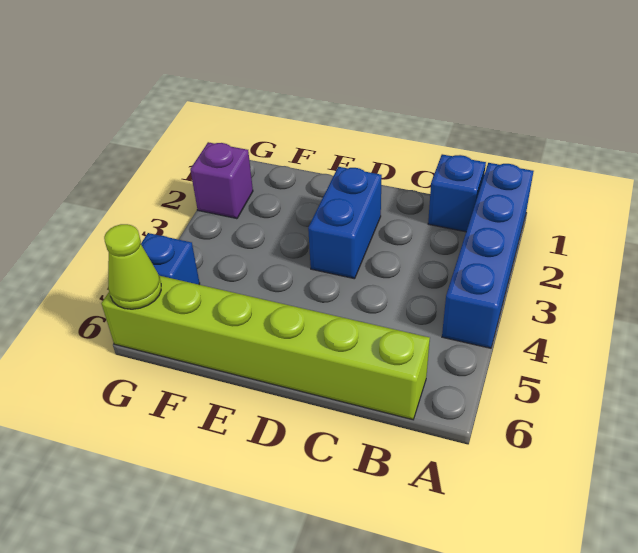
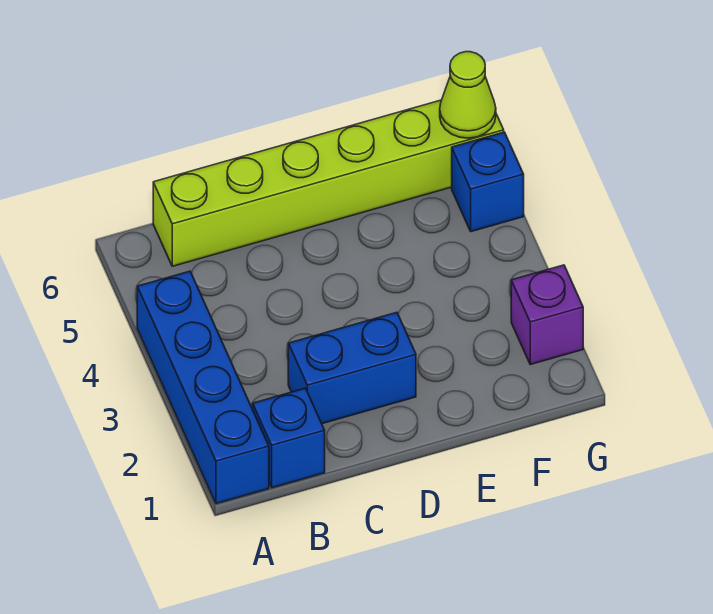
blue 1x2 brick [308,167,382,279] -> blue 1x2 brick turned to [288,312,416,424]

